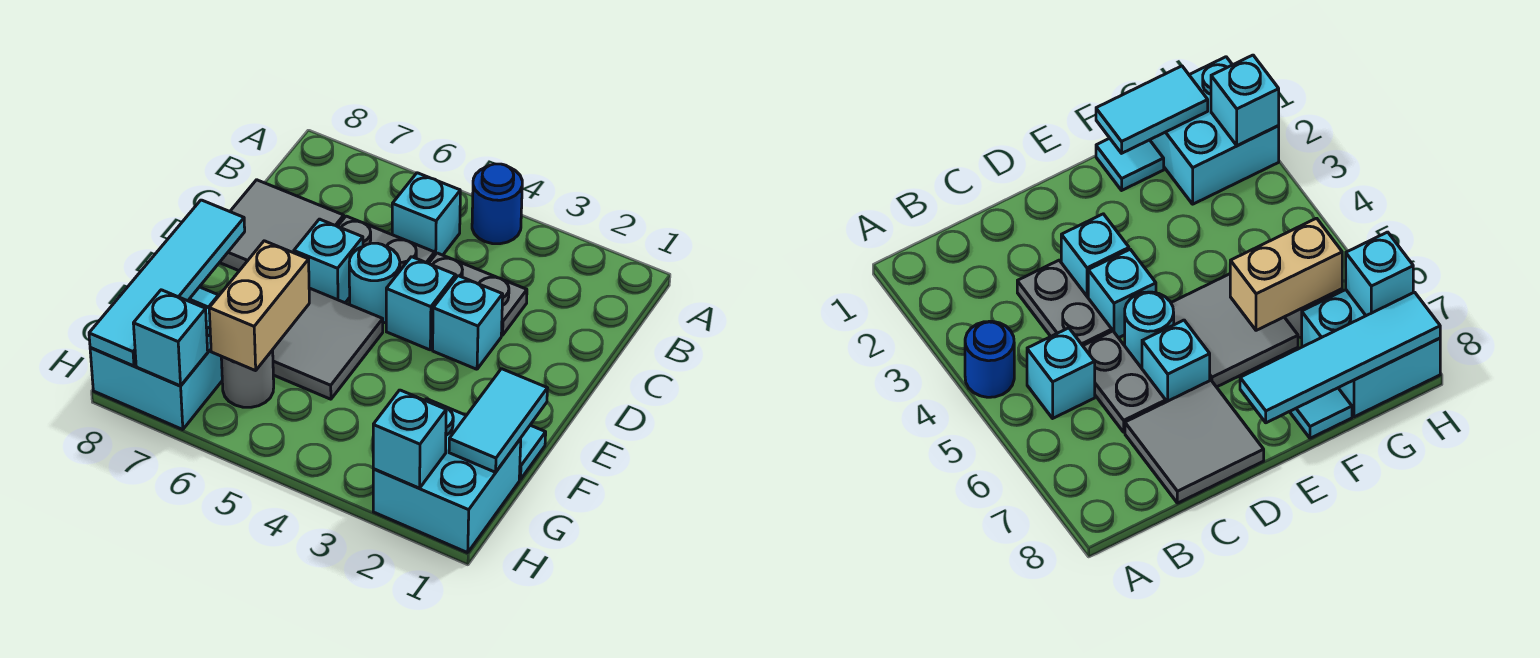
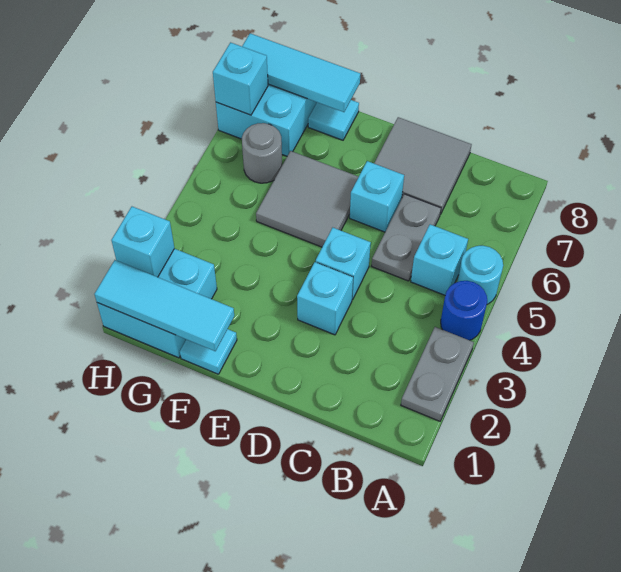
grey 1x2 plate [429,253,527,335] -> grey 1x2 plate moved to [401,327,474,421]
cyan 1x1 round brick [349,243,400,323] -> cyan 1x1 round brick moved to [457,246,503,304]
cyan 1x4 tile [89,200,245,366] -> cyan 1x3 tile [242,33,360,112]
cyan 1x2 tile [449,369,547,472] -> cyan 1x3 tile [94,260,234,351]
tan 1x2 brick [209,241,309,371] -> none

